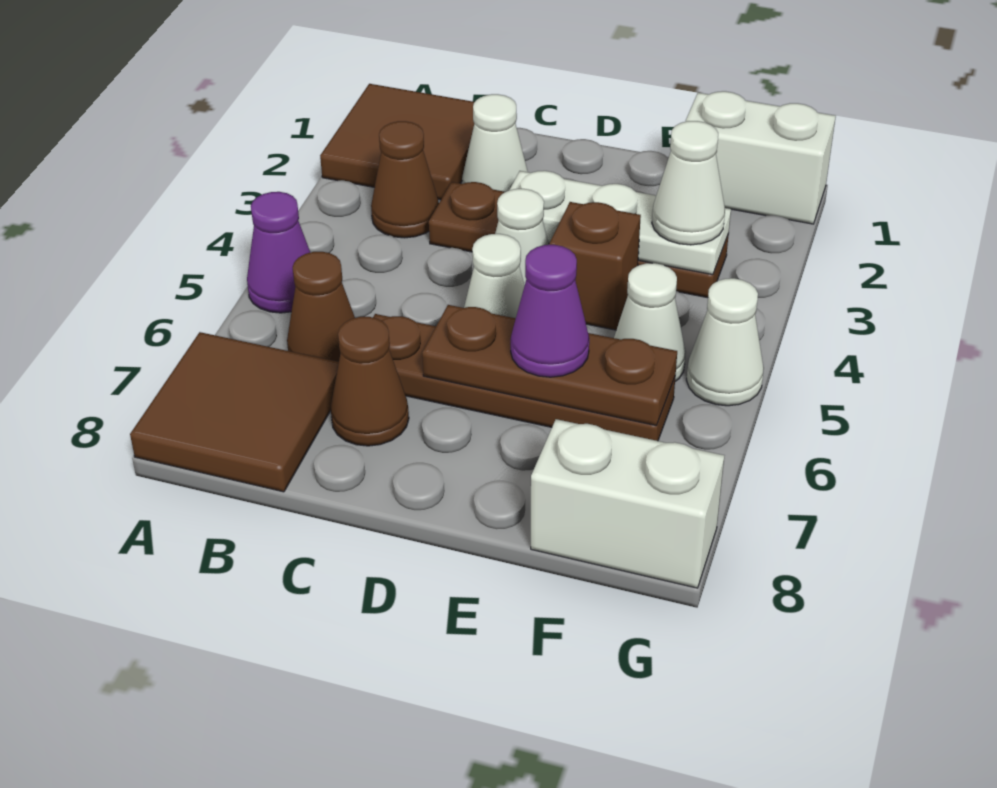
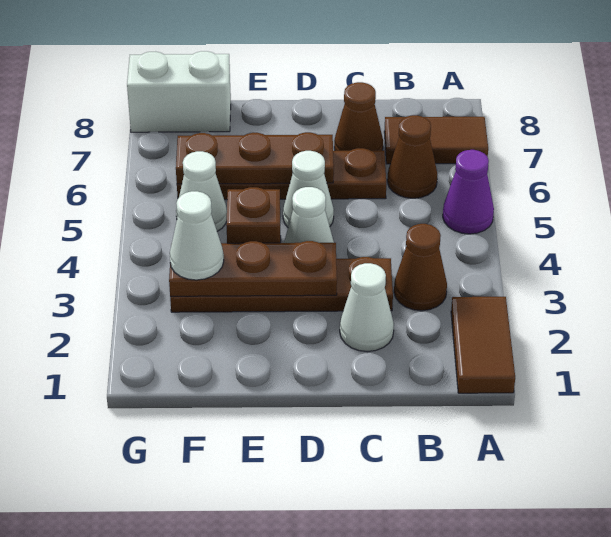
brown 2x2 tile [320,84,474,200] -> brown 1x2 tile [451,297,515,393]
brown 2x2 tile [130,332,339,492] -> brown 1x2 tile [384,117,488,164]
white 1x3 plate [510,171,731,275] -> brown 1x3 plate [169,241,337,297]
purple 1x1 cone [511,245,589,377] -> none
white 1x2 brick [685,91,836,224] -> none
white 1x1 cone [687,278,764,406] -> none

